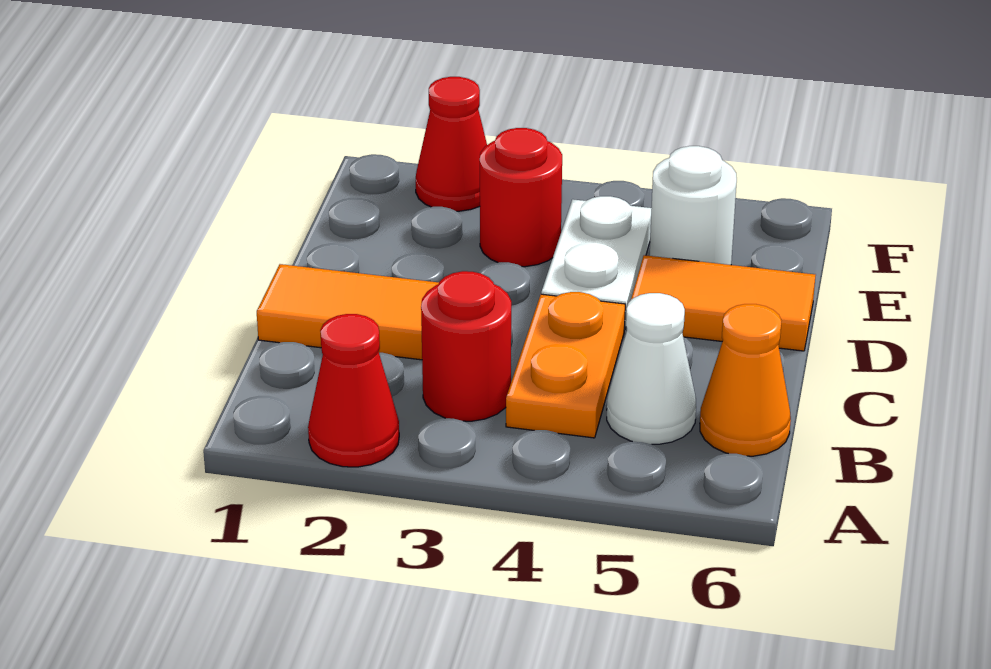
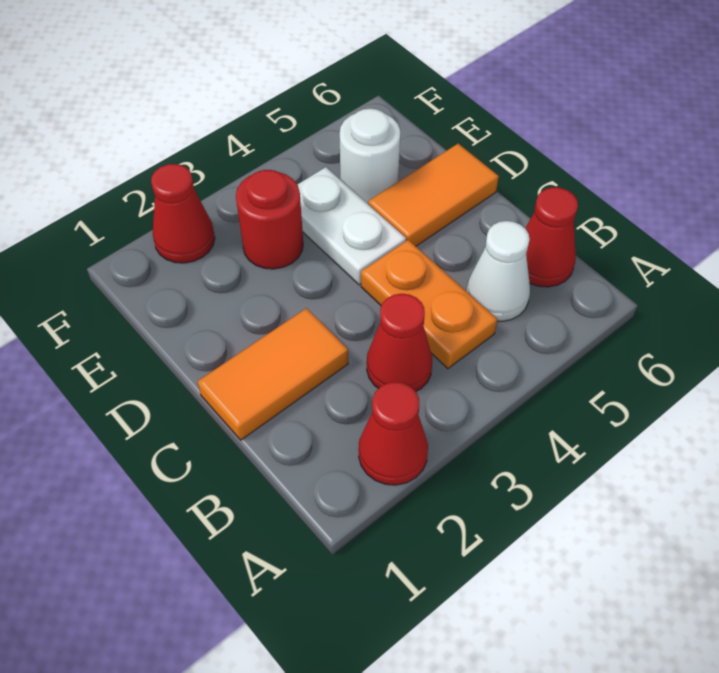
red 1x1 round brick [421,271,511,421] -> red 1x1 cone [367,294,432,391]
orange 1x1 cone [700,304,791,456] -> red 1x1 cone [525,187,578,287]

